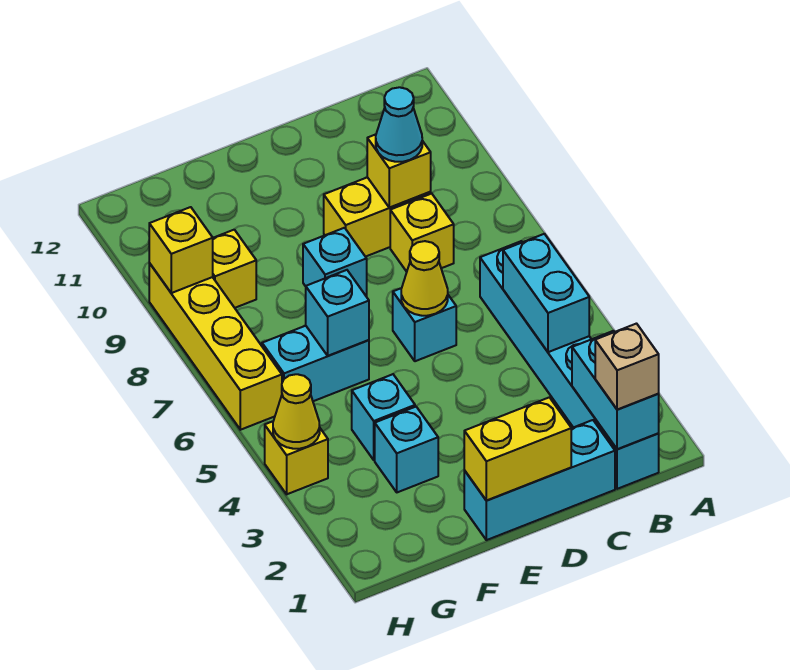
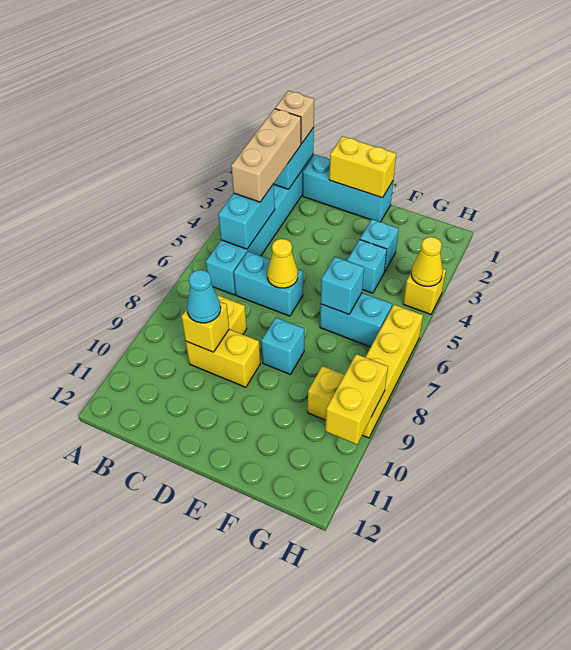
none -> tan 1x3 brick [231,109,301,202]
cyan 1x1 brick [393,288,456,361] -> cyan 1x2 brick [234,251,303,316]
yellow 1x1 brick [149,207,213,293] -> yellow 1x2 brick [325,354,388,444]

